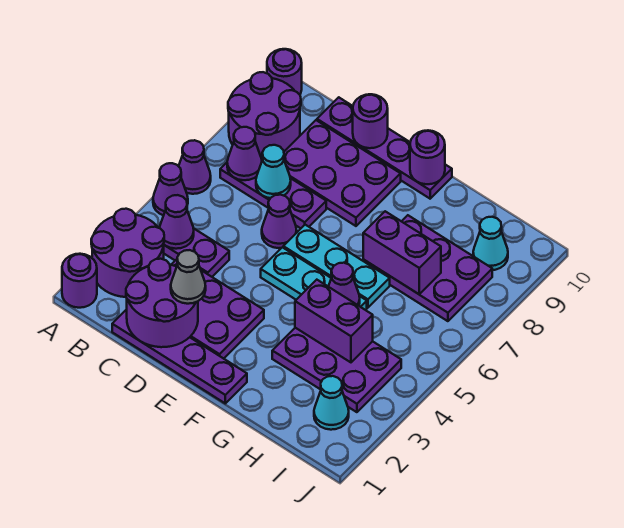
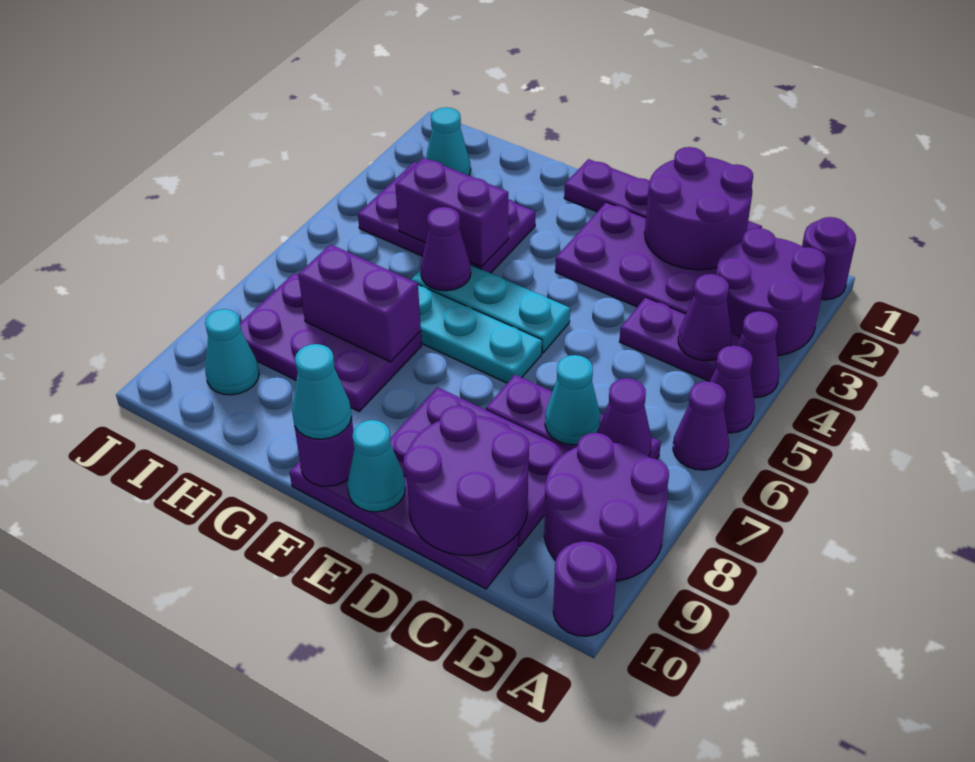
grey 1x1 cone [171,250,206,304] -> none
purple 1x1 cone [262,195,297,248] -> purple 1x1 cone moved to [736,311,779,398]
purple 1x1 round brick [353,94,388,148] -> purple 2x2 round brick [404,406,529,555]
none -> cyan 1x1 cone [347,420,405,512]
none -> cyan 1x1 cone [292,344,352,439]

